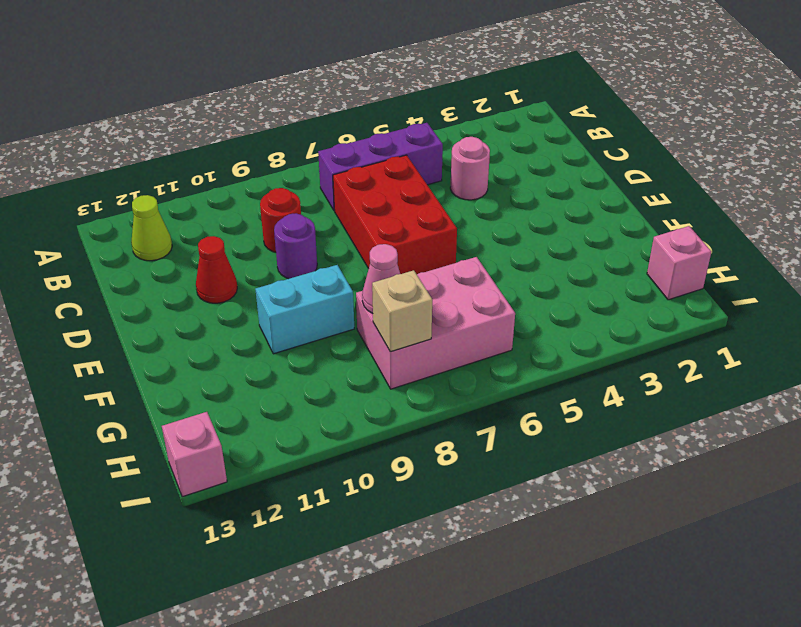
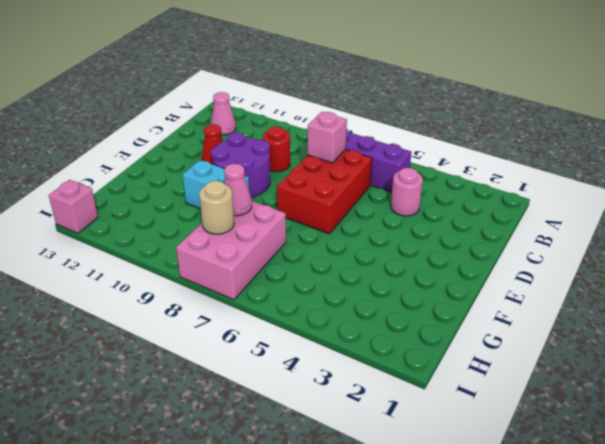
lime 1x1 cone [131,195,172,261] -> pink 1x1 cone [211,92,236,135]
purple 1x1 round brick [274,213,317,279] -> purple 2x2 round brick [211,132,270,197]
pink 2x3 brick [356,257,515,389] -> pink 2x3 brick turned to [176,201,286,300]
pink 1x1 brick [647,226,711,300] -> pink 1x1 brick moved to [308,112,347,163]
tan 1x1 brick [372,270,432,352] -> tan 1x1 round brick [199,181,234,234]

